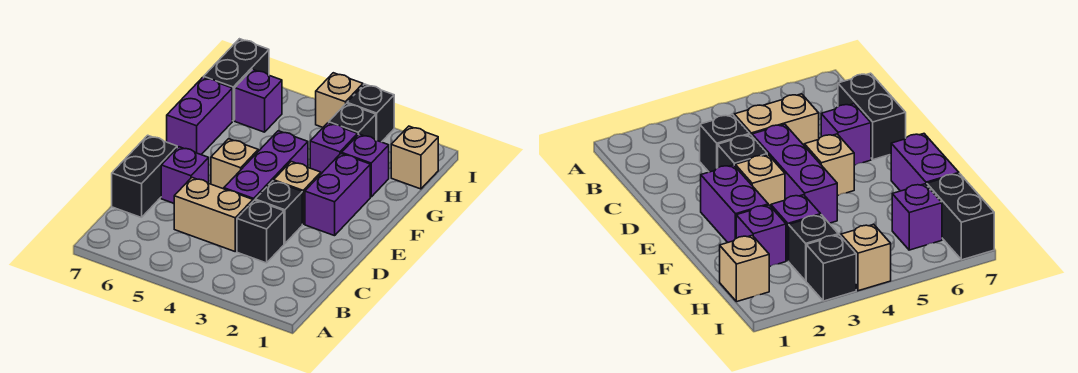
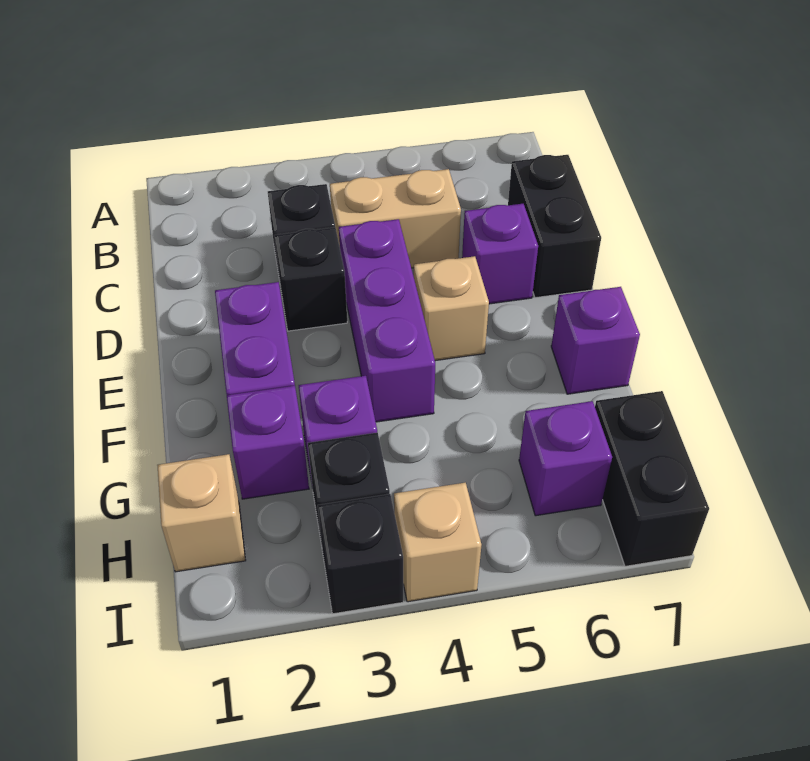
tan 1x1 brick [274,162,321,224] -> none
purple 1x2 brick [167,77,232,155] -> purple 1x1 brick [551,287,640,394]

